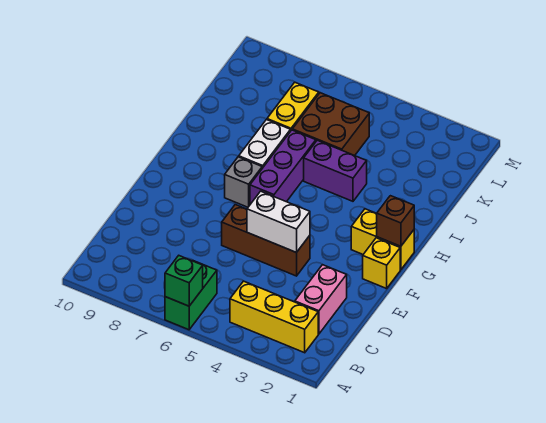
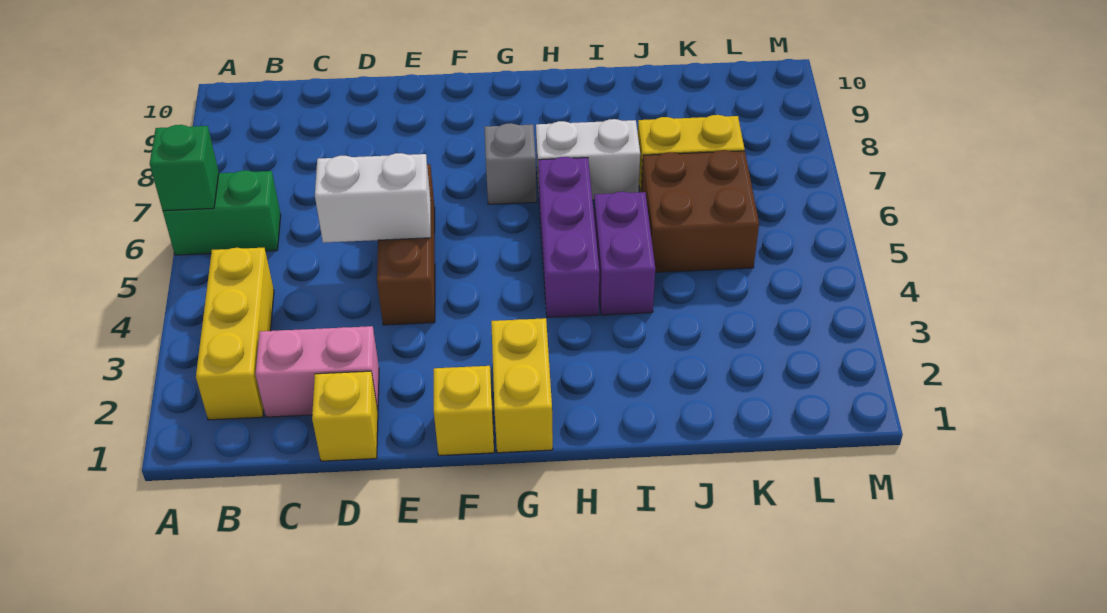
none -> yellow 1x1 brick [312,371,378,461]
white 1x2 brick [247,191,310,253] -> white 1x2 brick turned to [315,153,431,243]
brown 1x1 brick [377,196,414,246] -> none
purple 1x3 brick [250,130,316,204] -> purple 1x3 brick turned to [538,157,599,318]

